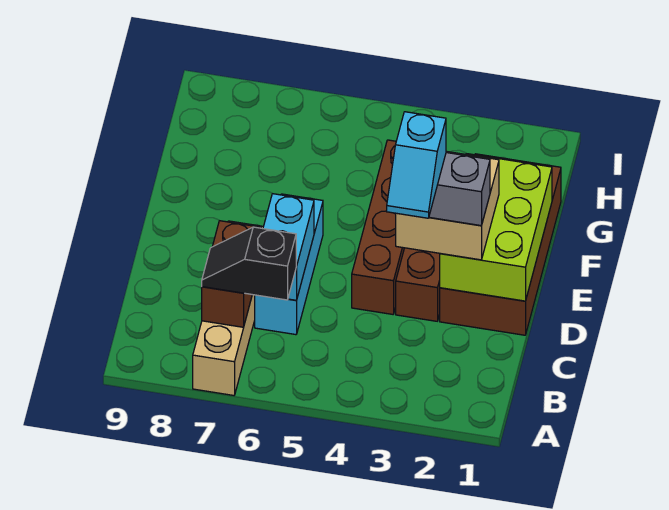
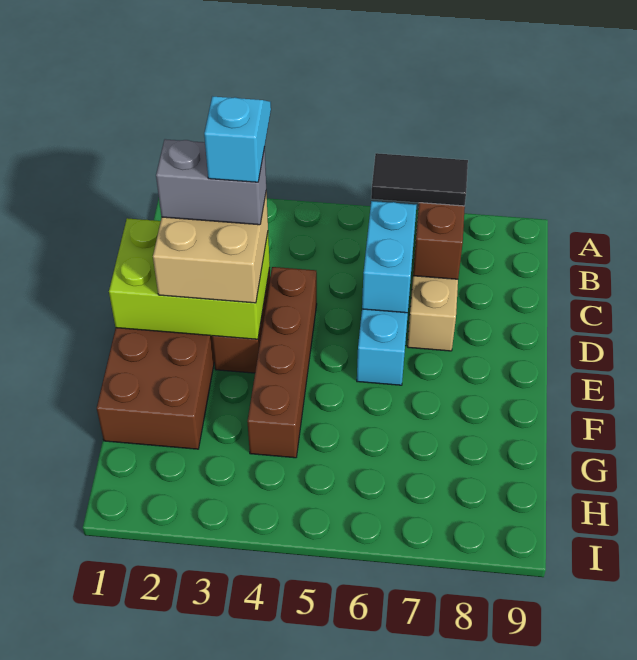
black 1x2 slope [202,227,296,300] -> black 1x2 tile [371,153,468,206]
lime 2x3 brick [440,154,552,301] -> lime 2x3 brick turned to [109,218,270,339]

